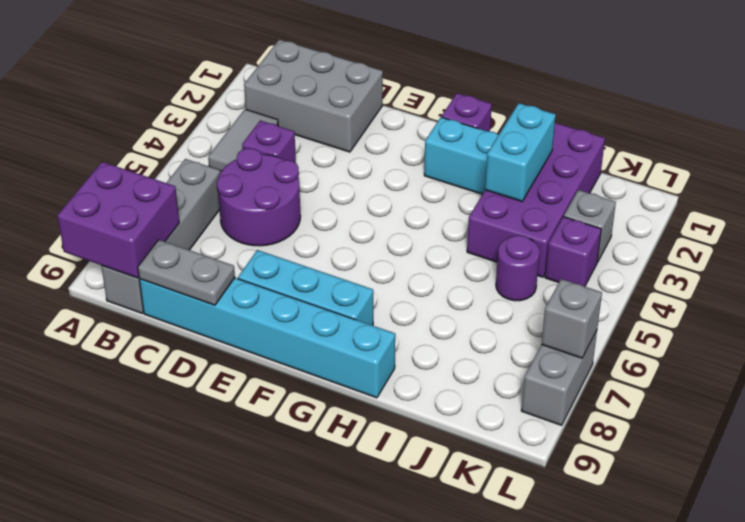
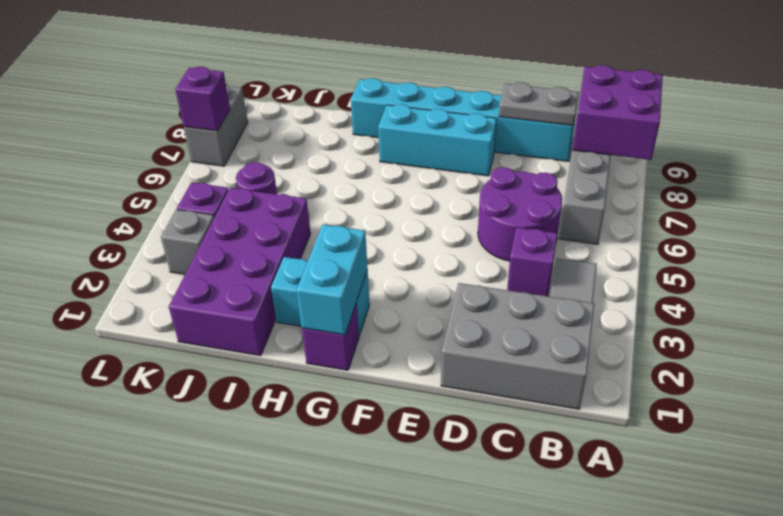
cyan 1x2 brick [485,103,556,201] -> cyan 1x2 brick moved to [297,225,368,335]
grey 1x1 brick [541,279,602,358] -> purple 1x1 brick [175,67,230,131]

